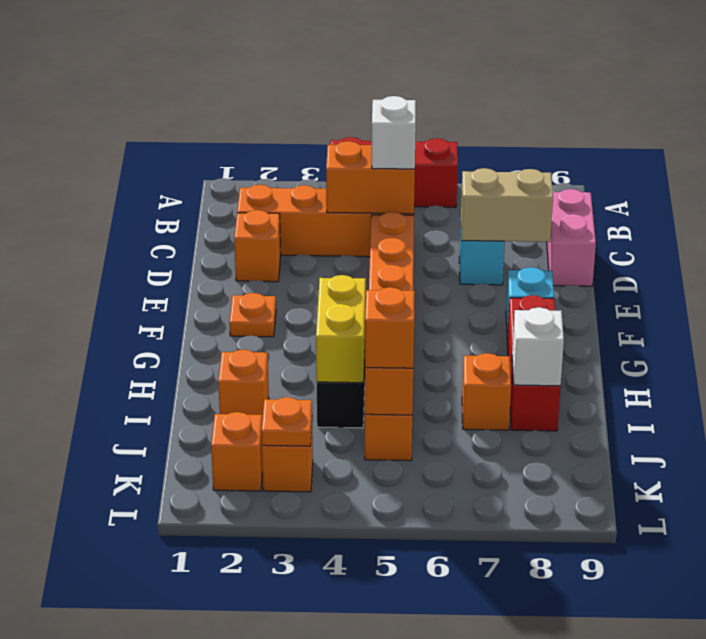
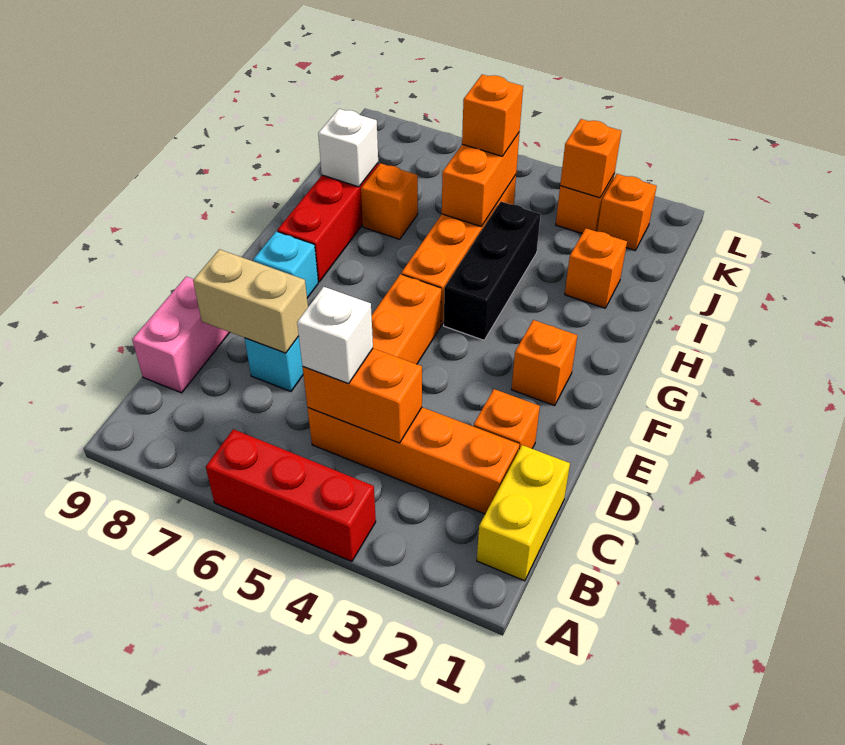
orange 1x1 plate [229,293,276,337] -> orange 1x1 brick [511,320,577,406]
yellow 1x2 brick [316,275,366,383] -> yellow 1x2 brick moved to [477,445,570,581]
orange 1x1 plate [261,397,312,446] -> orange 1x1 brick [560,119,621,198]

